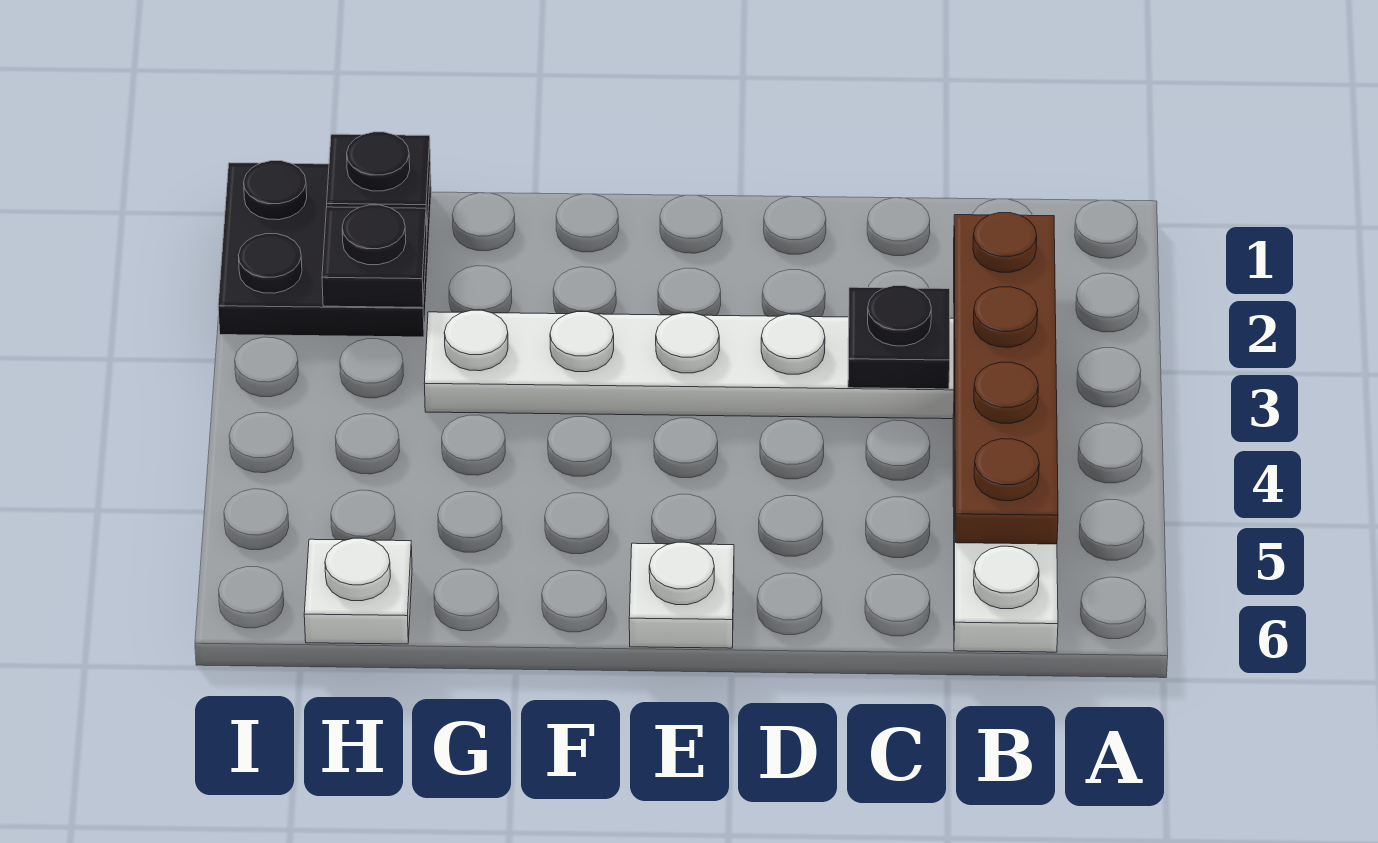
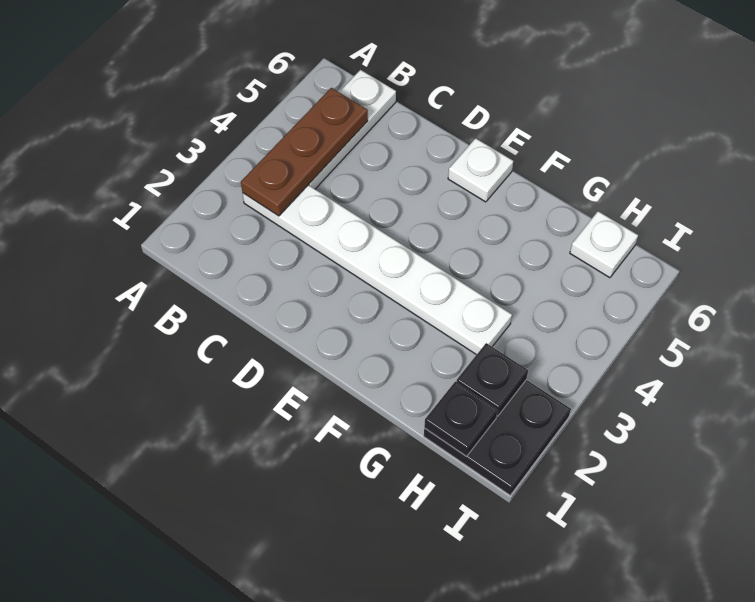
brown 1x4 plate [954,213,1058,544] -> brown 1x3 plate [241,88,368,216]
black 1x1 plate [848,286,950,389] -> none

